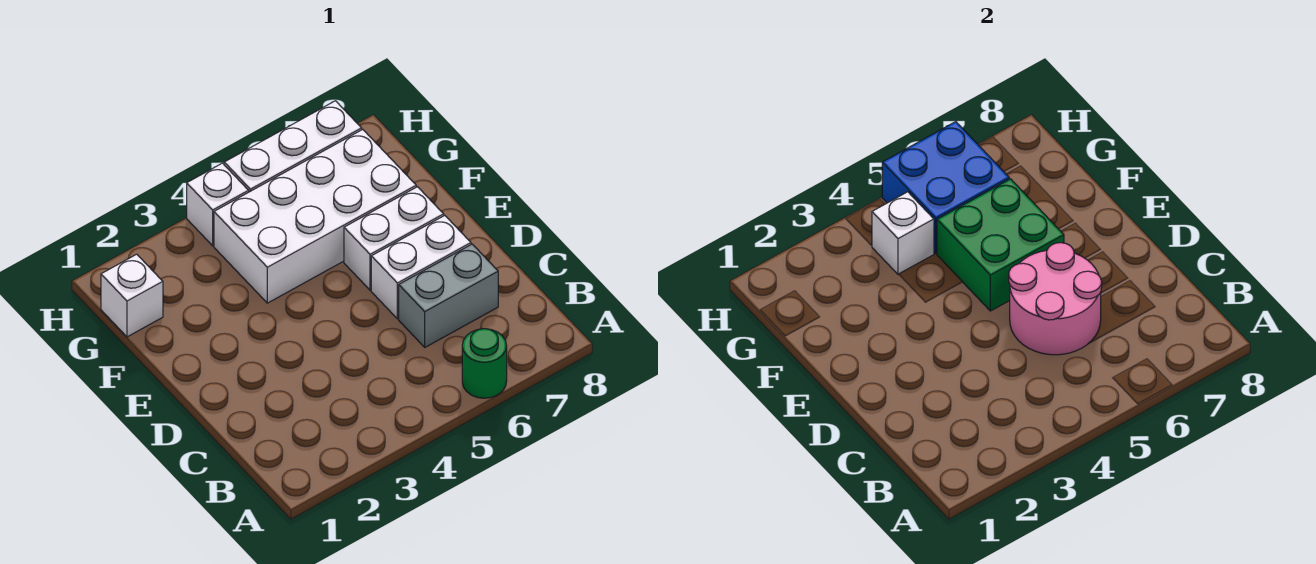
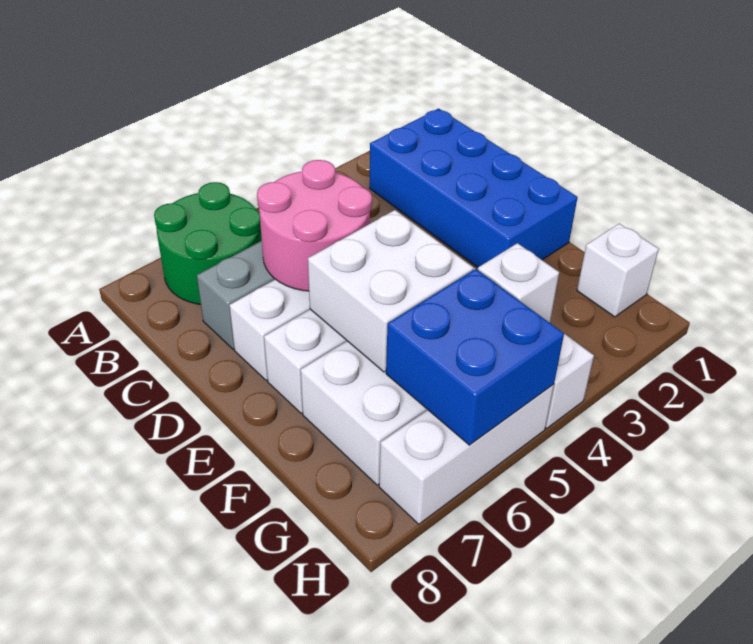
green 1x1 round brick [462,329,507,398] -> green 2x2 round brick [154,182,262,304]
none -> blue 2x4 brick [370,108,578,267]
green 2x2 brick [937,179,1064,311] -> white 2x2 brick [308,210,474,372]

